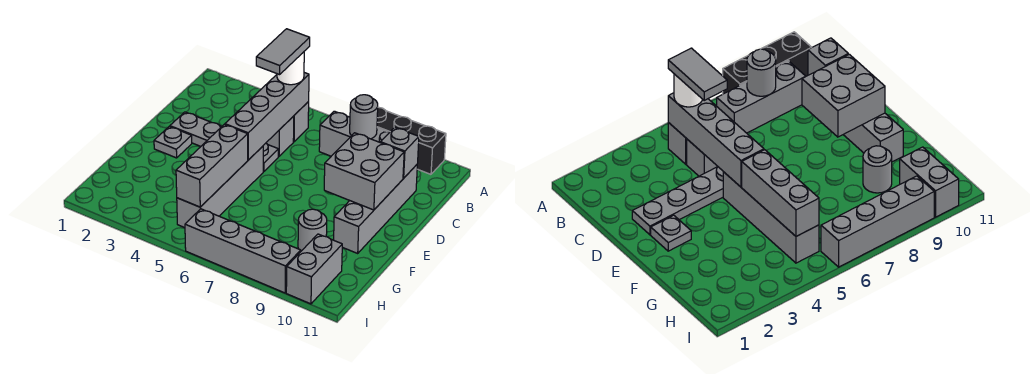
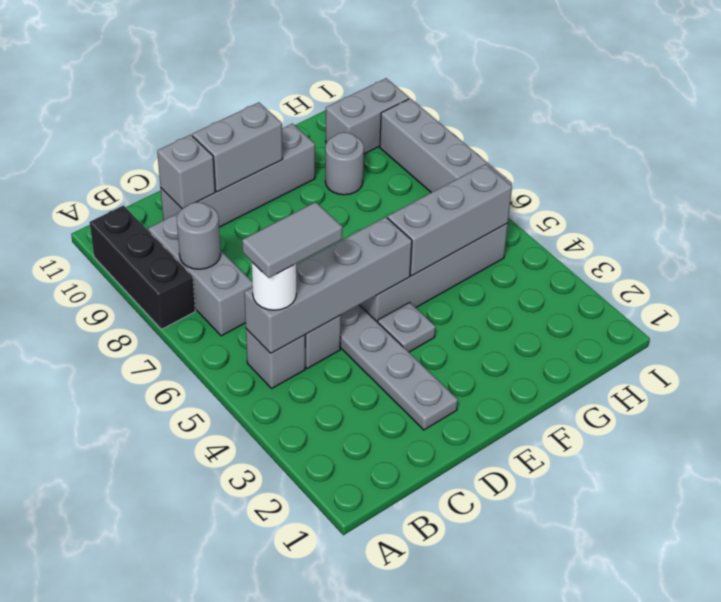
grey 2x2 brick [324,133,404,210] -> grey 1x2 brick [192,102,283,192]
grey 1x1 plate [154,127,192,158] -> grey 1x1 plate moved to [378,302,436,352]

